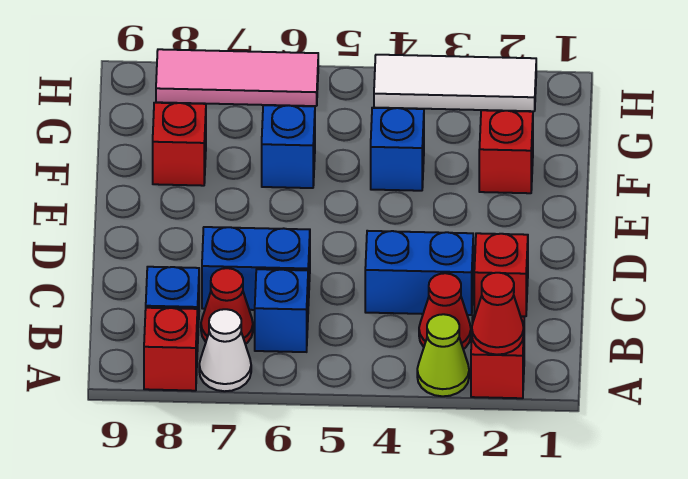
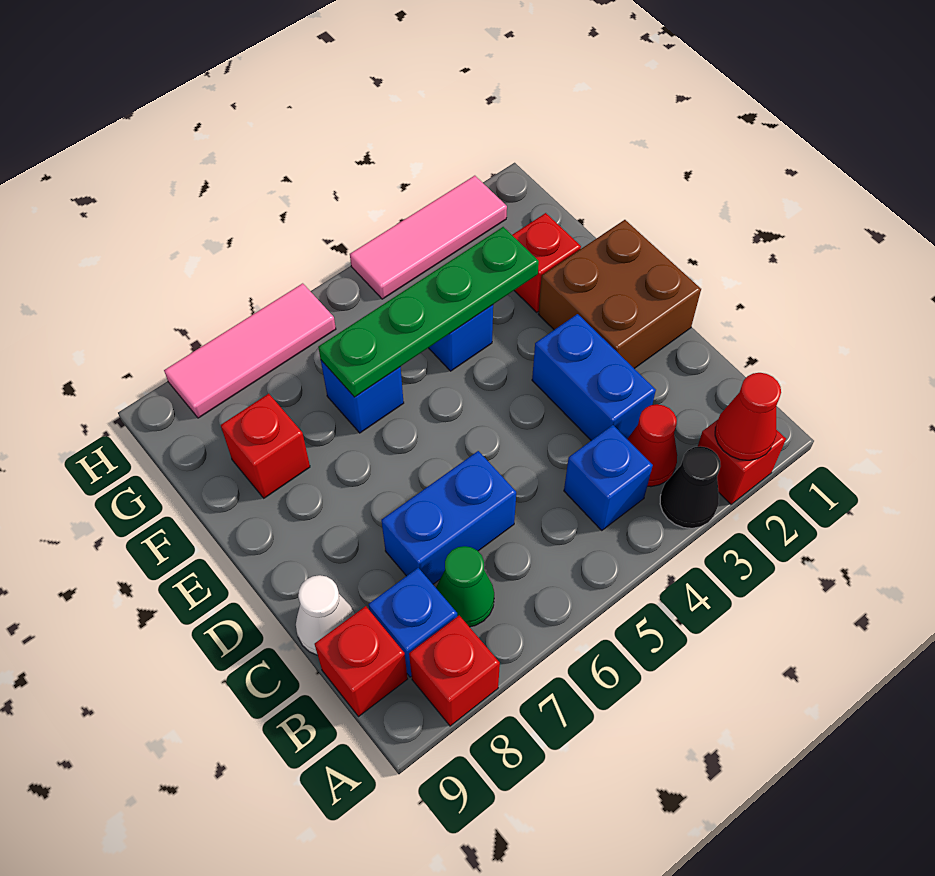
lime 1x1 cone [417,314,469,396] -> black 1x1 cone [660,446,721,528]
white 1x1 cone [199,309,251,391] -> white 1x1 cone moved to [296,575,355,655]
blue 1x1 brick [255,269,308,352] -> blue 1x1 brick moved to [564,425,653,531]
red 1x1 cone [201,268,253,344] -> green 1x1 cone [436,546,494,627]
red 1x1 brick [474,233,528,316] -> red 1x1 brick moved to [315,606,408,717]
blue 1x2 brick [365,231,473,315] -> blue 1x2 brick turned to [532,314,656,440]
none -> brown 2x2 brick [538,220,701,369]
none -> green 1x4 plate [318,227,539,397]
white 1x3 tile [374,55,536,111] -> pink 1x3 tile [350,176,507,299]

